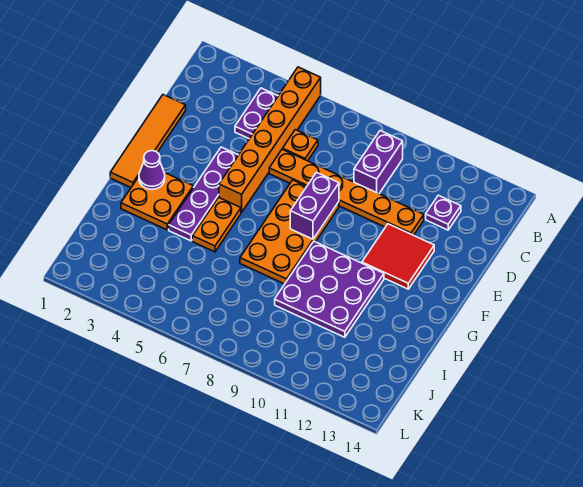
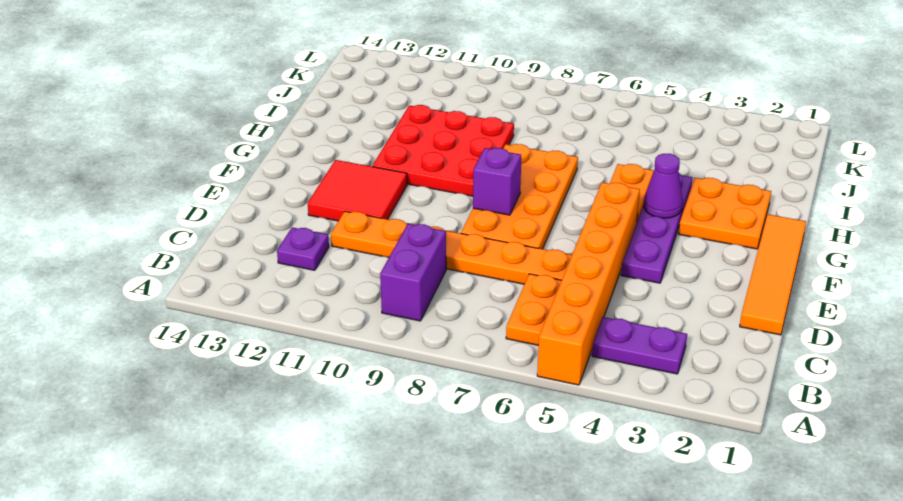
purple 1x2 plate [235,88,278,139] -> purple 1x2 plate turned to [592,317,687,374]
orange 1x1 plate [283,130,318,161] -> orange 1x2 plate [506,274,562,345]
purple 1x2 brick [290,173,339,239] -> purple 1x1 brick [473,148,521,215]
purple 1x1 cone [139,151,165,189] -> purple 1x1 cone moved to [644,154,683,218]
purple 3x3 plate [275,241,384,337] -> red 3x3 plate [372,105,514,196]

